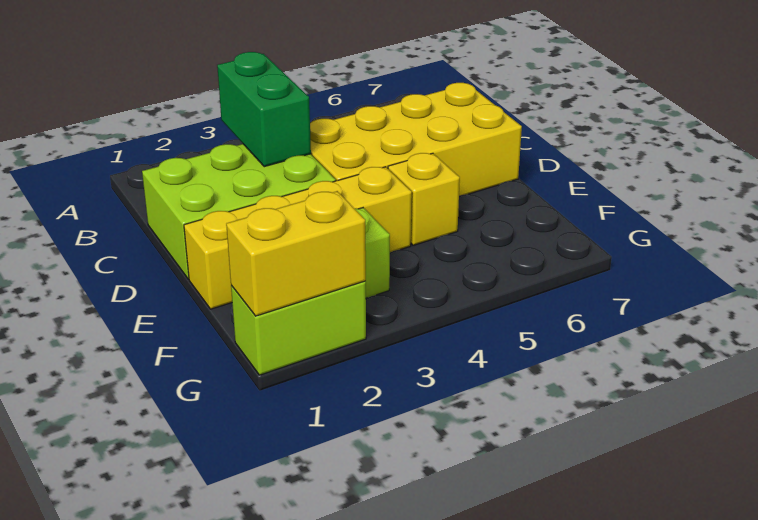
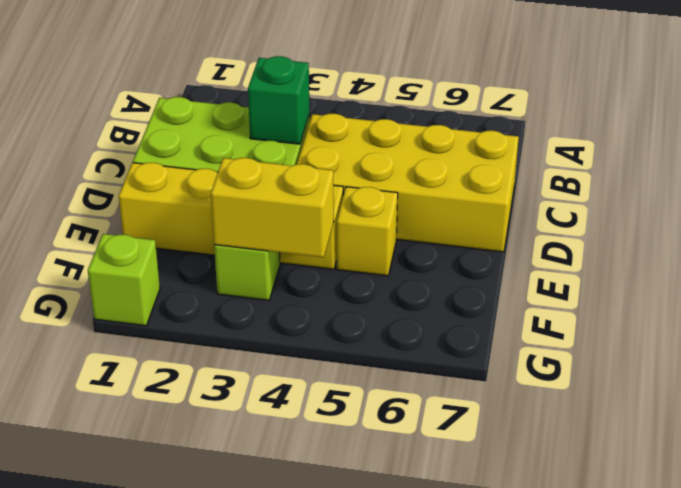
green 1x2 brick [217,52,311,167] -> green 1x1 brick [248,56,309,144]
lime 1x2 brick [231,281,366,375] -> lime 1x1 brick [88,234,160,326]
yellow 1x2 brick [226,191,366,316] -> yellow 1x2 brick moved to [211,158,334,258]

